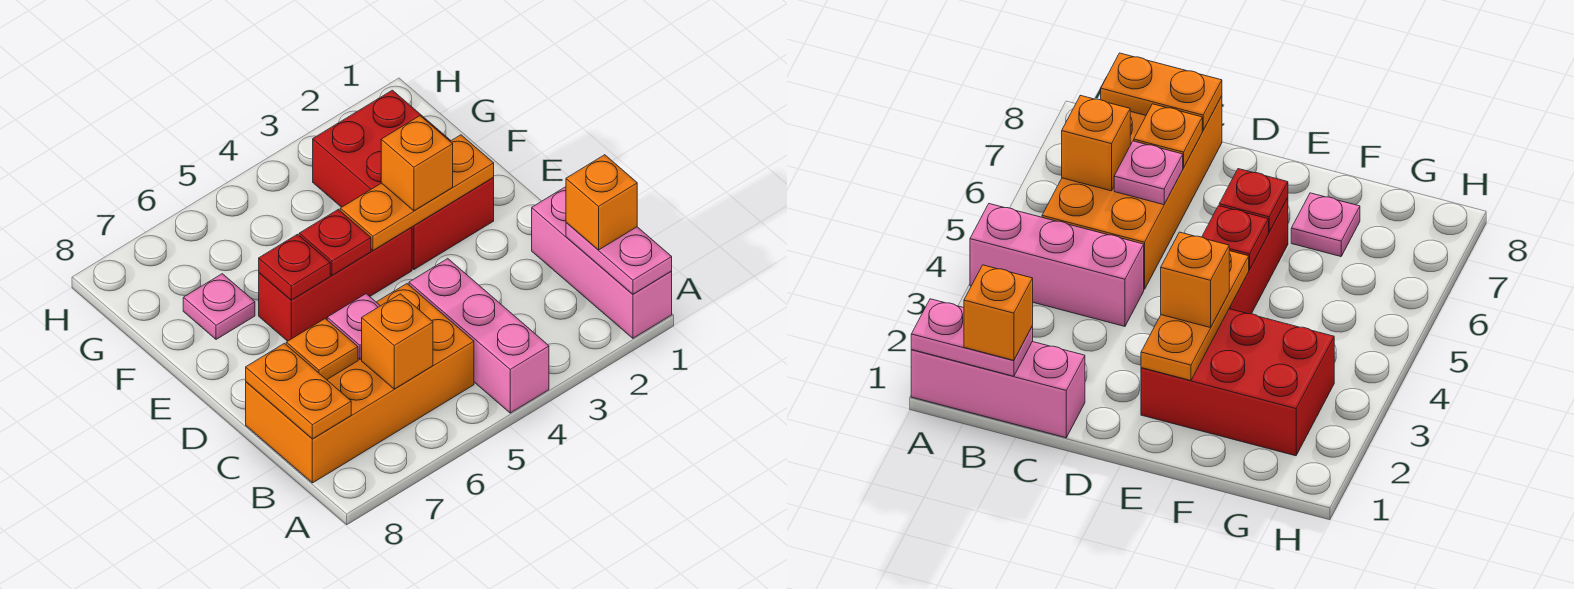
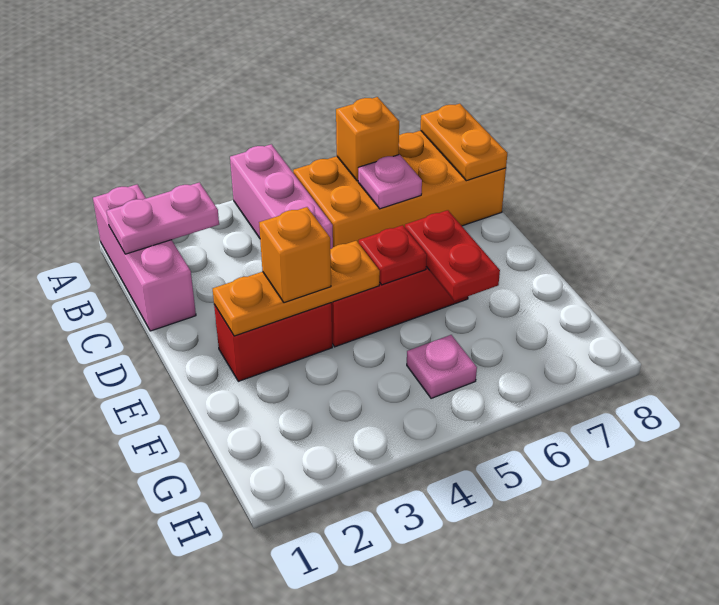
pink 1x2 plate [566,223,672,294] -> pink 1x2 plate turned to [107,182,219,254]
orange 1x1 brick [566,155,637,250] -> none
orange 1x1 plate [286,319,358,380] -> none
red 2x3 brick [313,90,494,270] -> red 1x2 brick [214,303,332,381]
red 1x1 plate [259,234,330,300] -> red 1x2 plate [405,210,500,301]
pink 1x1 plate [183,274,255,339] -> pink 1x1 plate moved to [407,335,477,398]

